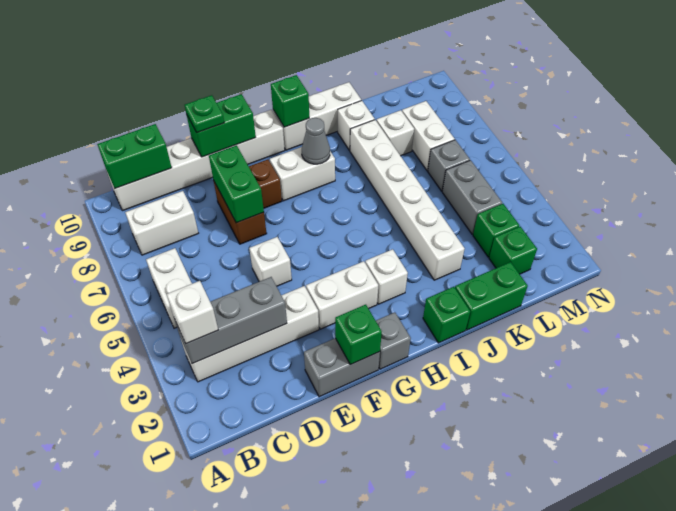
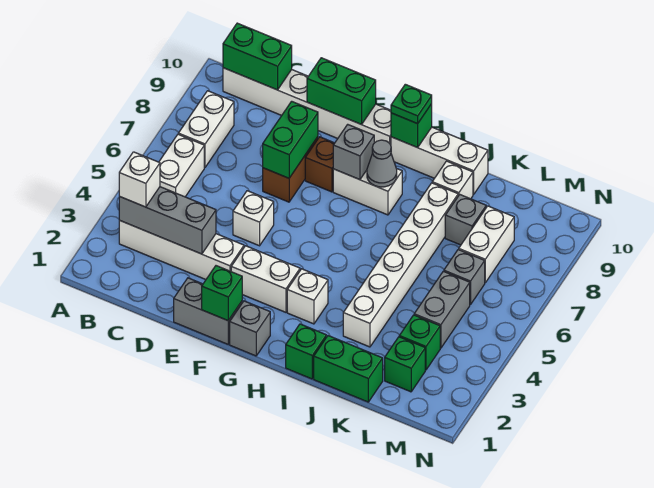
white 1x2 brick [125,191,198,255] -> white 1x2 brick turned to [178,91,234,167]
green 1x1 plate [185,95,224,133] -> green 1x1 plate moved to [391,84,432,124]
none -> grey 1x1 brick [333,124,374,180]
white 1x1 brick [376,110,414,156] -> grey 1x1 brick [445,195,486,245]

